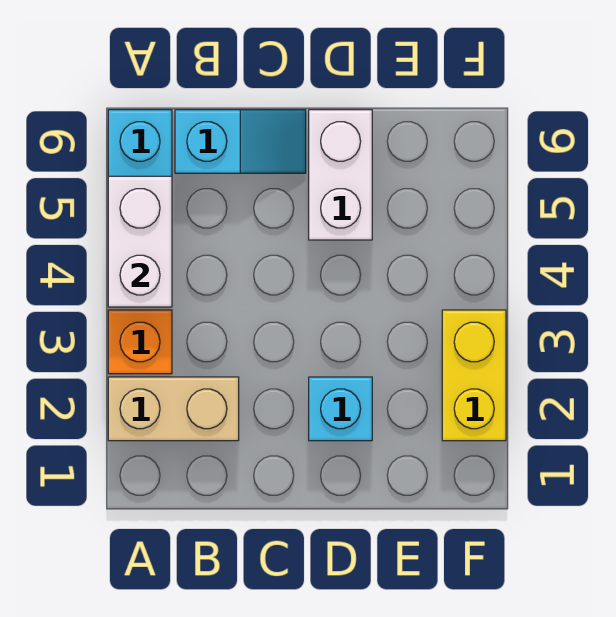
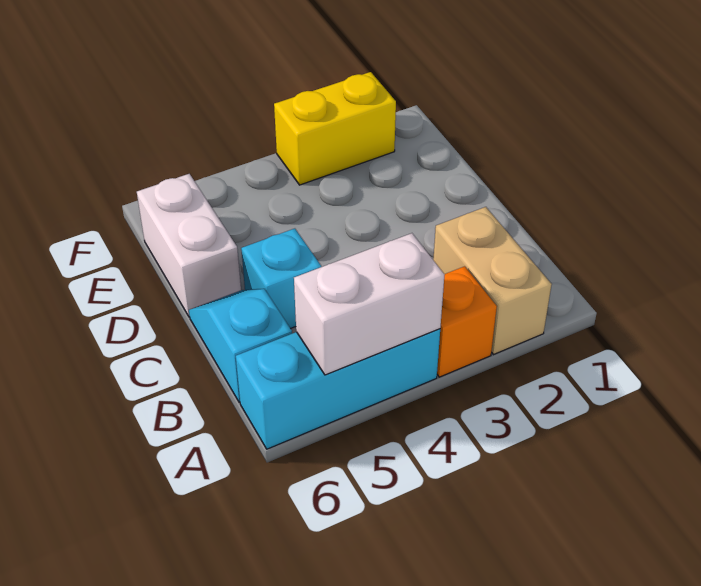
cyan 1x1 brick [309,377,372,441] -> cyan 1x1 brick moved to [241,229,321,328]
white 1x2 brick [309,110,372,240] -> white 1x2 brick turned to [137,174,241,317]

